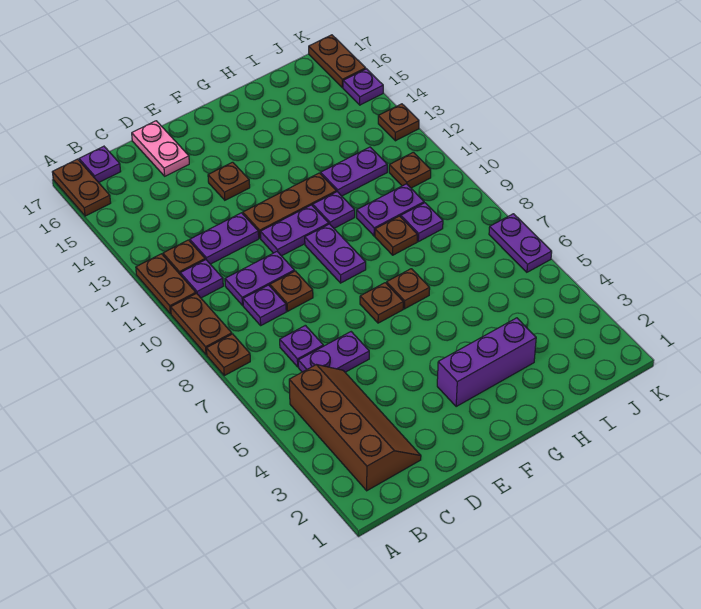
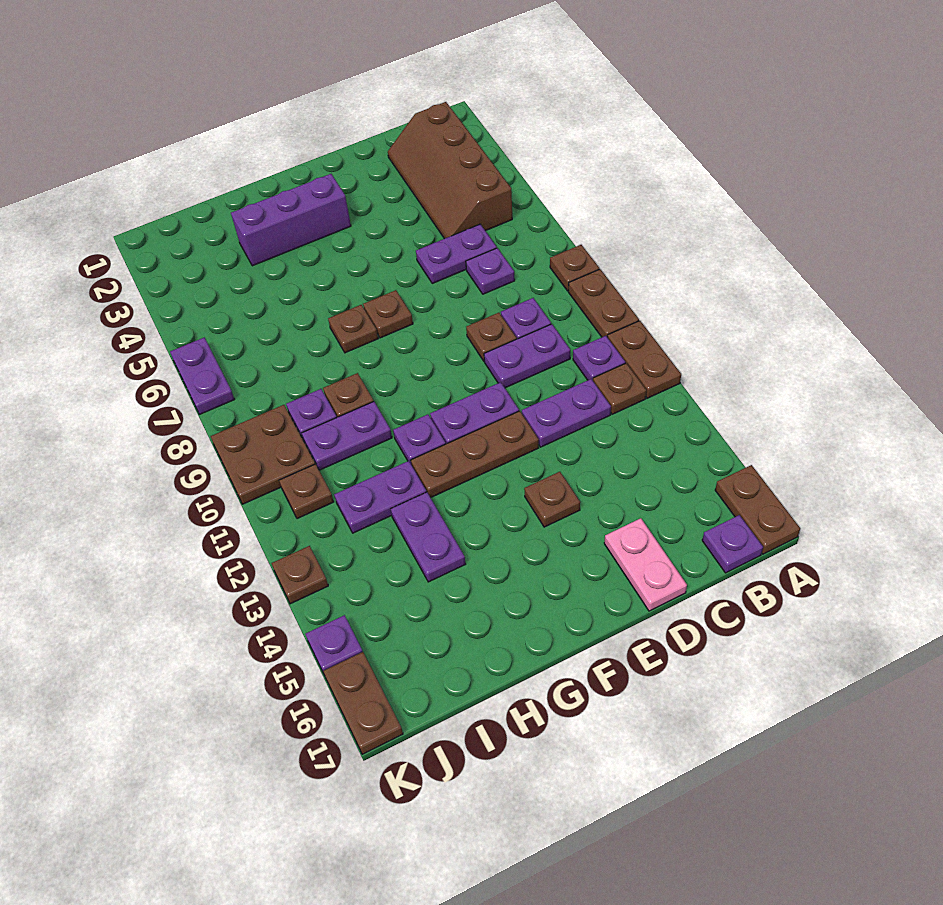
purple 1x2 plate [305,224,366,283] -> purple 1x2 plate moved to [391,492,466,582]
none -> brown 2x2 plate [211,405,315,504]

